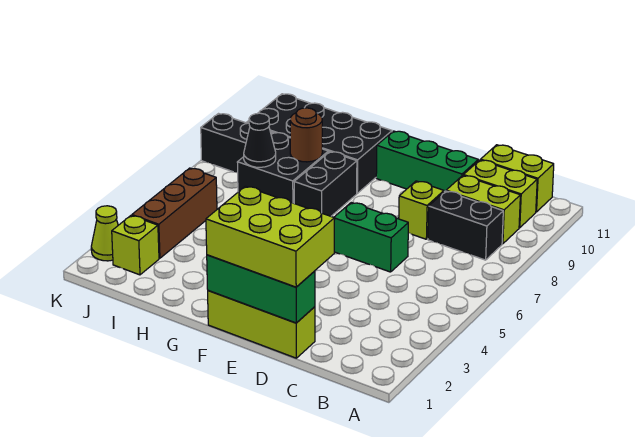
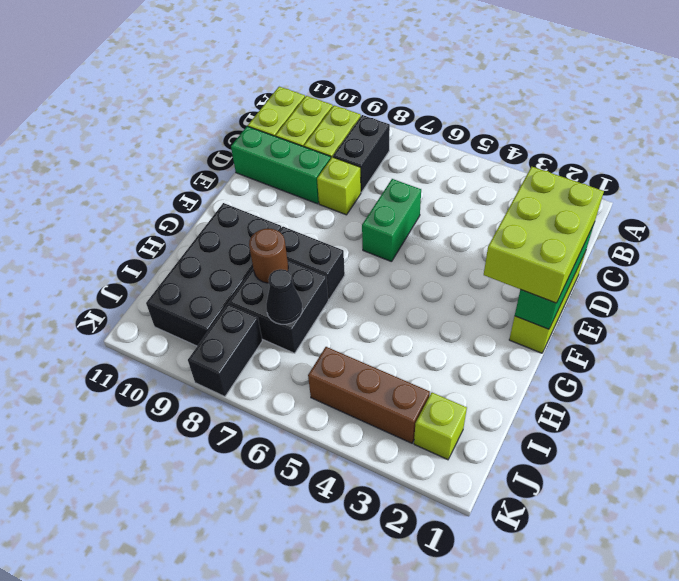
green 1x3 brick [376,131,478,192] -> green 1x3 brick turned to [231,126,331,204]
lime 1x1 cone [91,206,118,261] -> none

